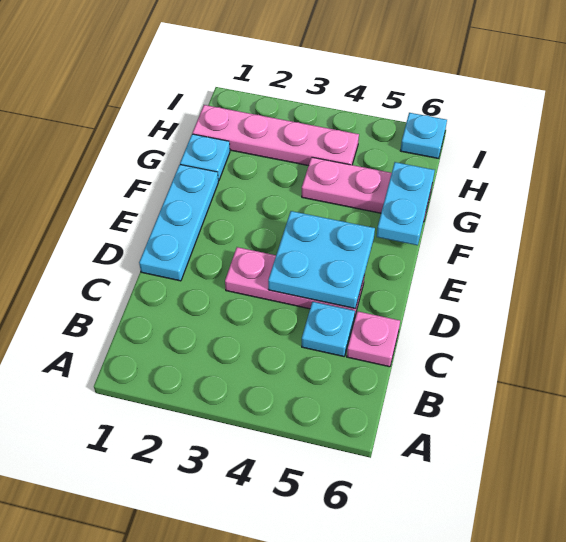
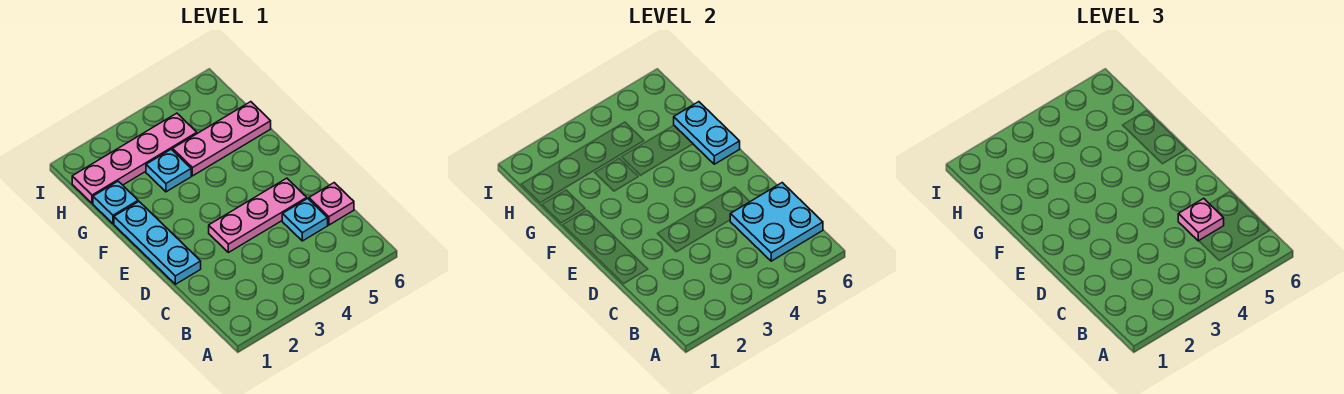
none -> pink 1x1 plate [1178,198,1224,241]
cyan 2x2 plate [268,211,375,308] -> cyan 2x2 plate moved to [730,183,823,261]
cyan 1x1 plate [400,113,447,158] -> cyan 1x1 plate moved to [146,149,191,192]

